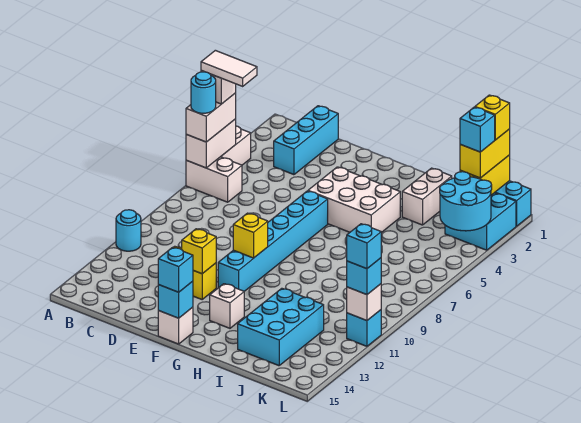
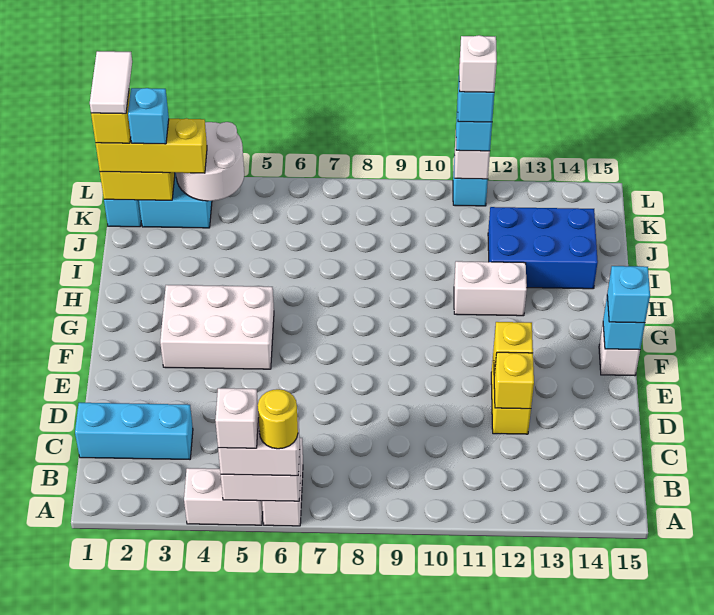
white 1x2 tile [201,50,257,86] -> white 1x2 tile moved to [90,51,132,114]
cyan 1x1 round brick [191,72,216,113] -> yellow 1x1 round brick [258,389,298,449]
cyan 1x1 round brick [116,210,141,251] -> none
white 2x3 brick [308,167,400,233] -> white 2x3 brick turned to [160,285,274,369]
cyan 1x6 brick [218,191,328,291] -> none
yellow 1x1 brick [233,213,268,258] -> yellow 1x1 brick moved to [494,352,534,409]
white 1x1 brick [210,284,244,328] -> white 1x1 brick moved to [459,35,497,92]
white 1x2 brick [402,168,452,225] -> white 1x2 brick moved to [454,261,527,316]
cyan 2x3 brick [238,288,324,366] -> blue 2x3 brick [488,207,598,289]
yellow 1x2 brick [460,129,510,178] -> yellow 1x3 brick [96,118,207,173]
cyan 2x2 round brick [440,172,492,231] -> white 2x2 round brick [176,122,244,201]

